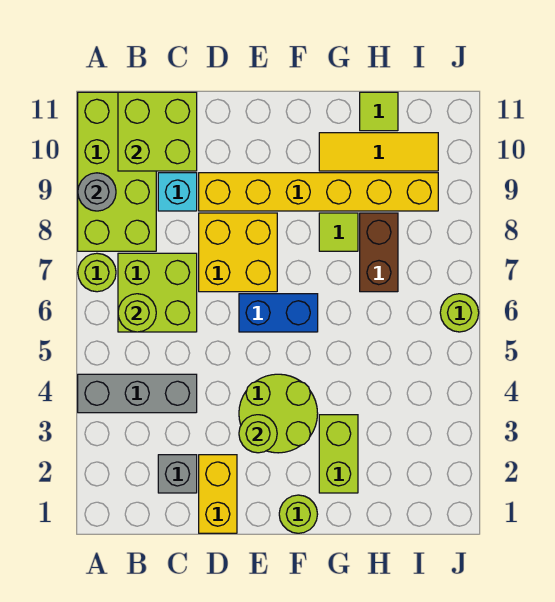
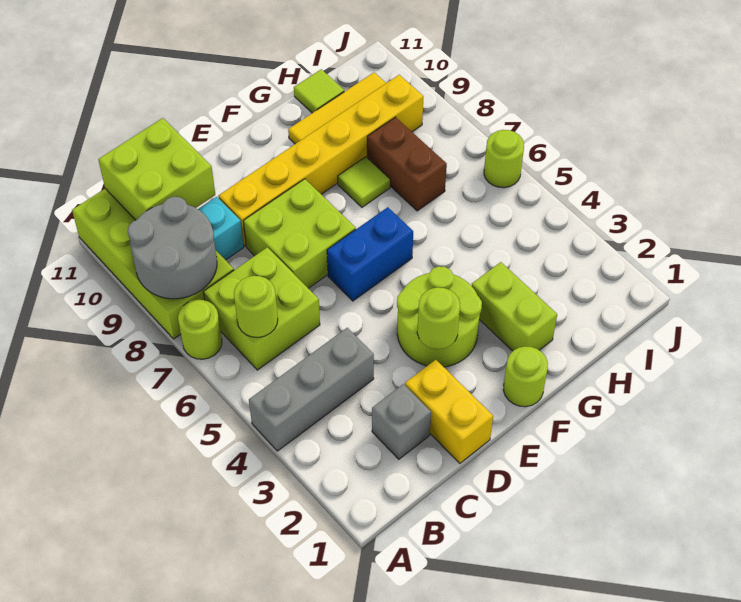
grey 1x1 round brick [78,173,116,211] -> grey 2x2 round brick [128,197,217,299]
yellow 2x2 brick [199,213,277,292] -> lime 2x2 brick [243,179,356,288]

